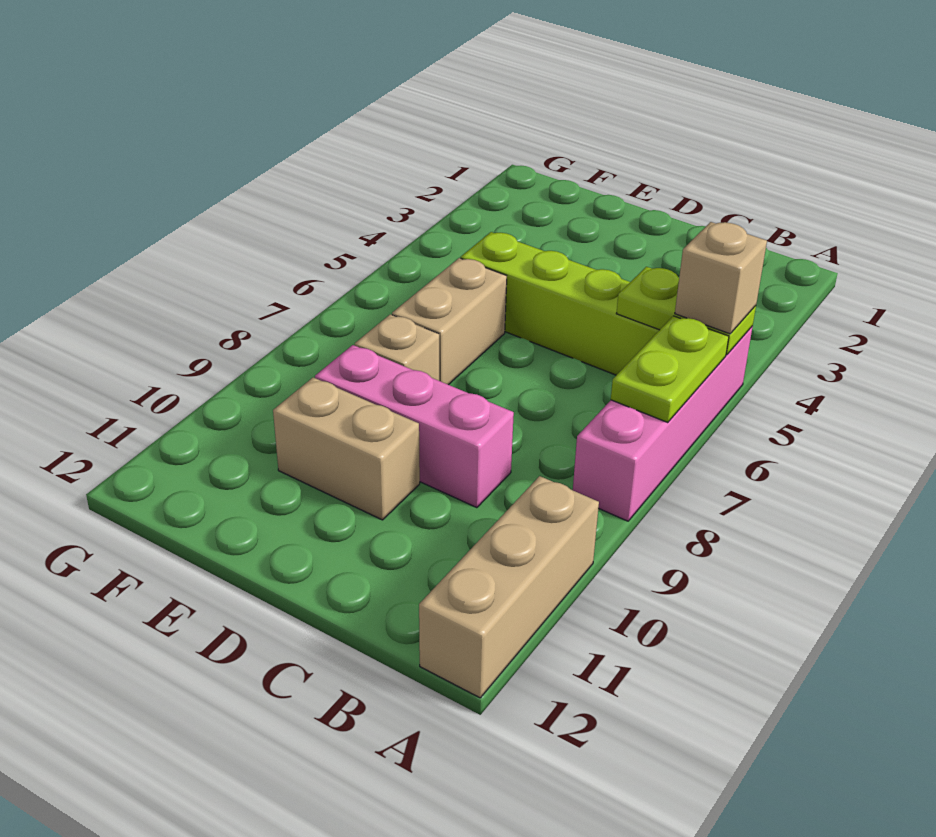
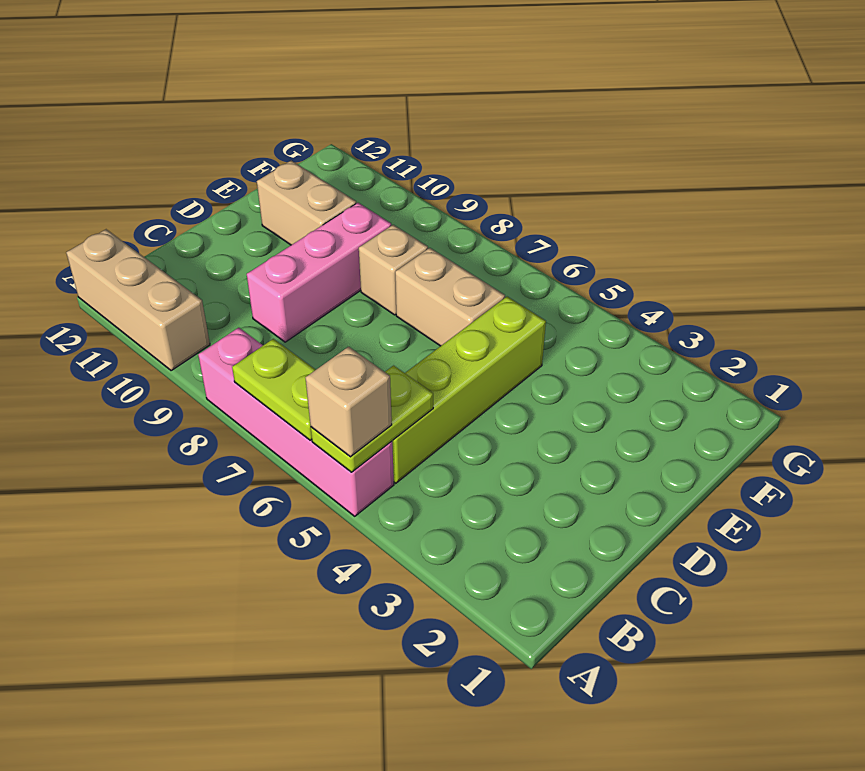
tan 1x2 brick [273,377,420,520] -> tan 1x2 brick turned to [257,161,356,245]

